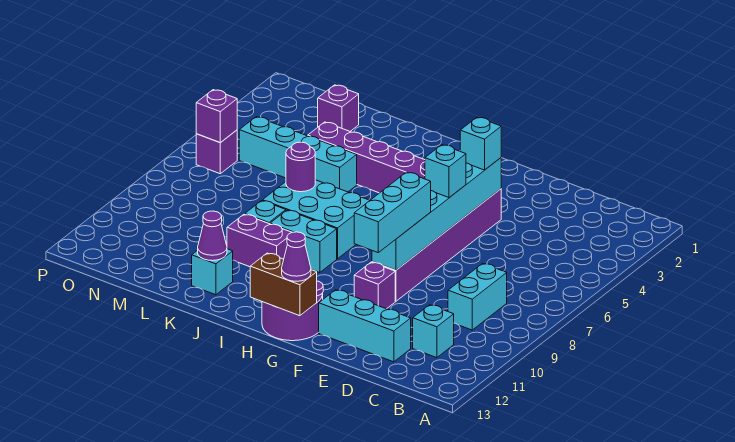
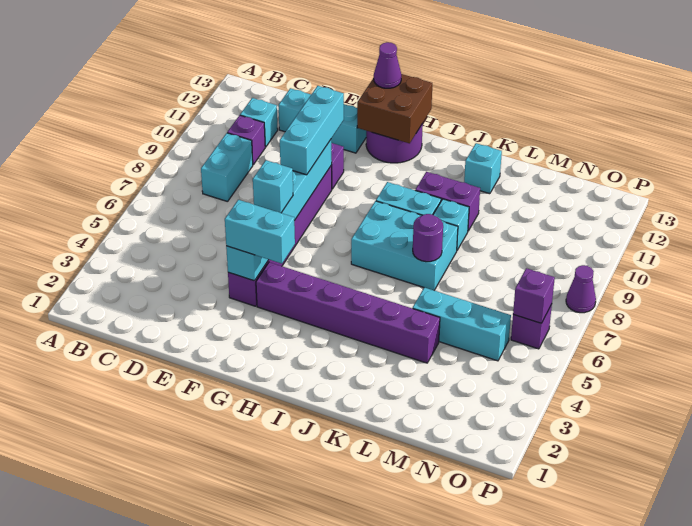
cyan 1x1 brick [460,117,501,170] -> cyan 1x2 brick [225,200,295,264]
brown 1x2 brick [250,253,317,316] -> brown 2x2 brick [357,74,432,143]
cyan 1x4 brick [239,117,357,192] -> cyan 1x3 brick [413,287,511,361]
purple 1x1 cone [198,211,227,261] -> purple 1x1 cone moved to [566,265,596,313]
purple 1x1 brick [318,85,359,131] -> purple 1x1 brick moved to [227,115,265,165]

